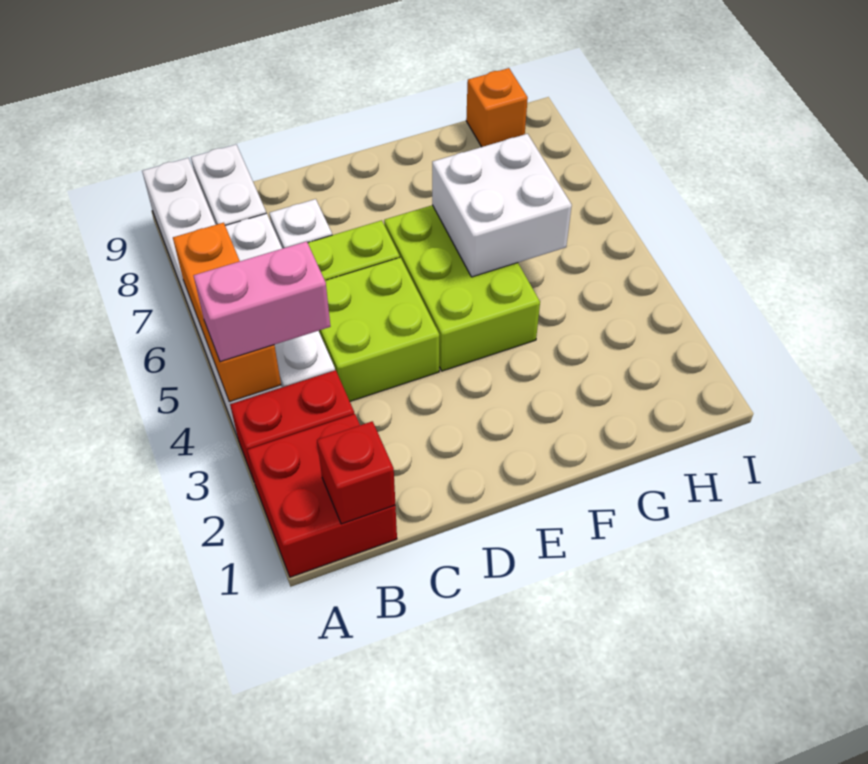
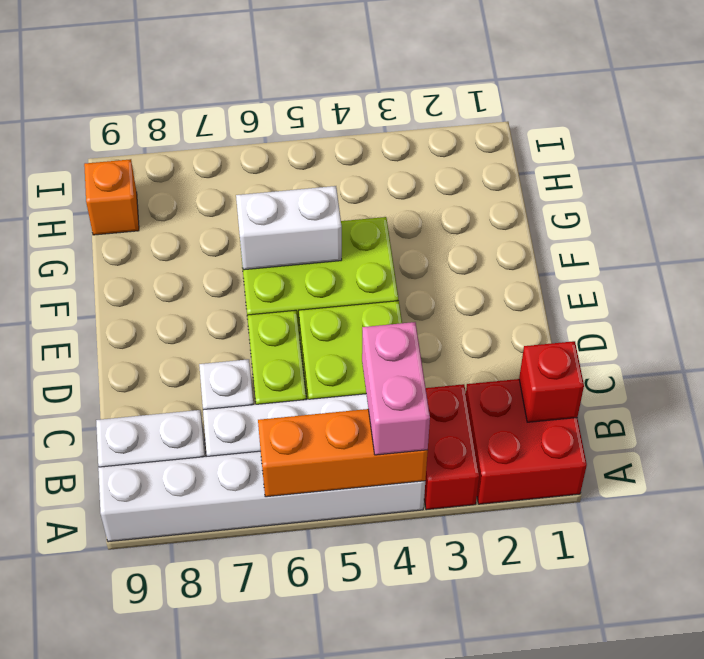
white 2x2 brick [432,134,572,277] -> white 1x2 brick [236,186,342,270]

